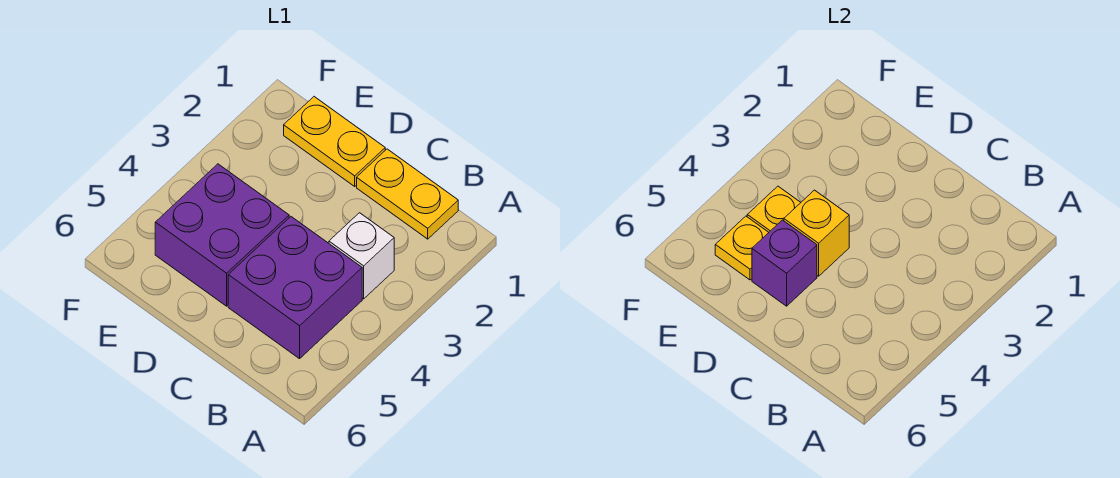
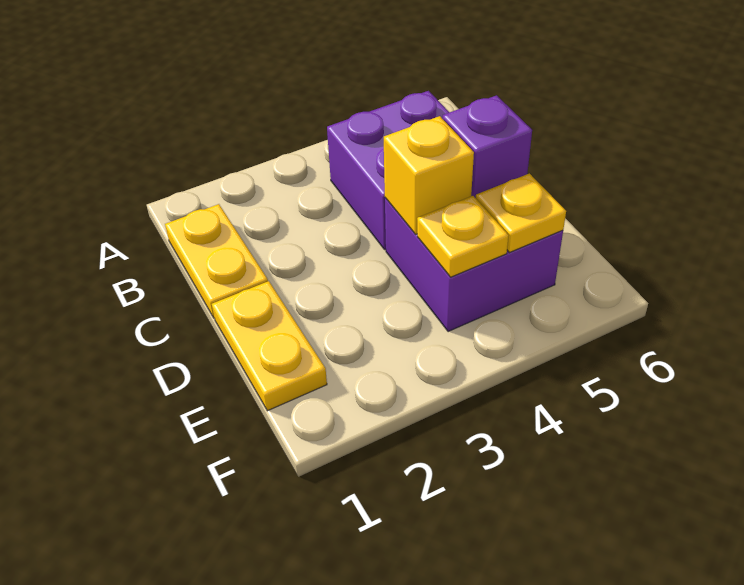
white 1x1 brick [329,213,394,299] -> none

